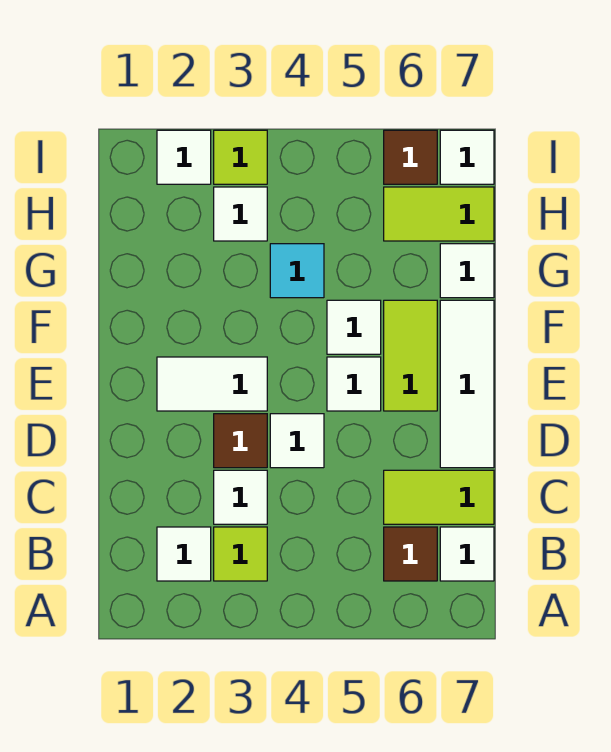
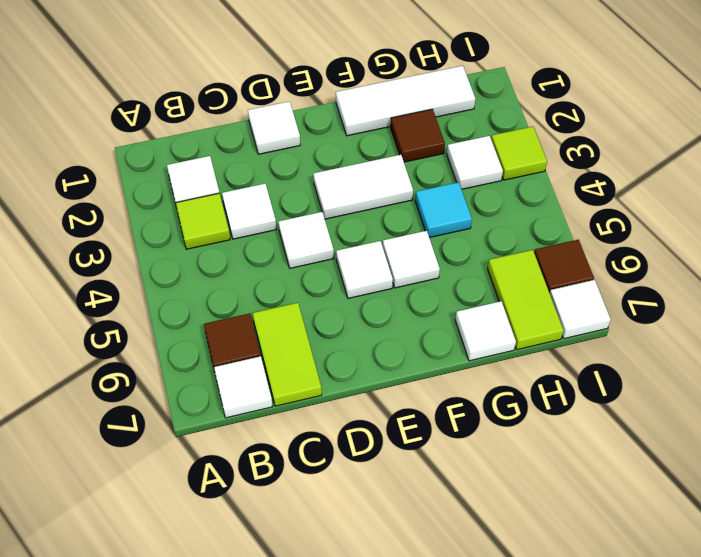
brown 1x1 tile [214,414,267,468] -> brown 1x1 tile moved to [391,109,445,162]
white 1x3 tile [440,300,494,468] -> white 1x3 tile moved to [336,66,475,136]
white 1x2 tile [157,357,267,411] -> white 1x2 tile turned to [313,155,413,219]
lime 1x2 tile [384,300,437,411] -> none
white 1x1 tile [157,130,211,184] -> white 1x1 tile moved to [248,101,300,154]

